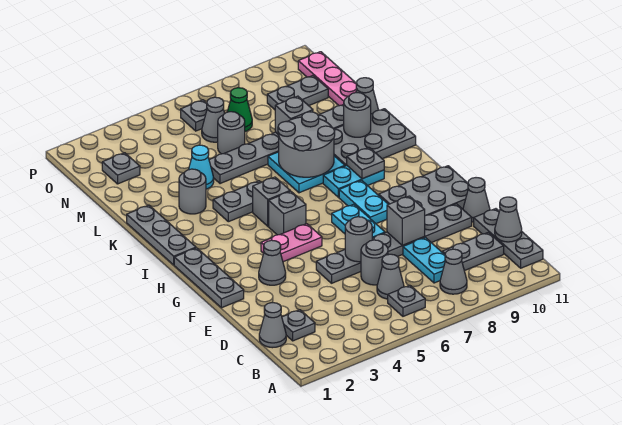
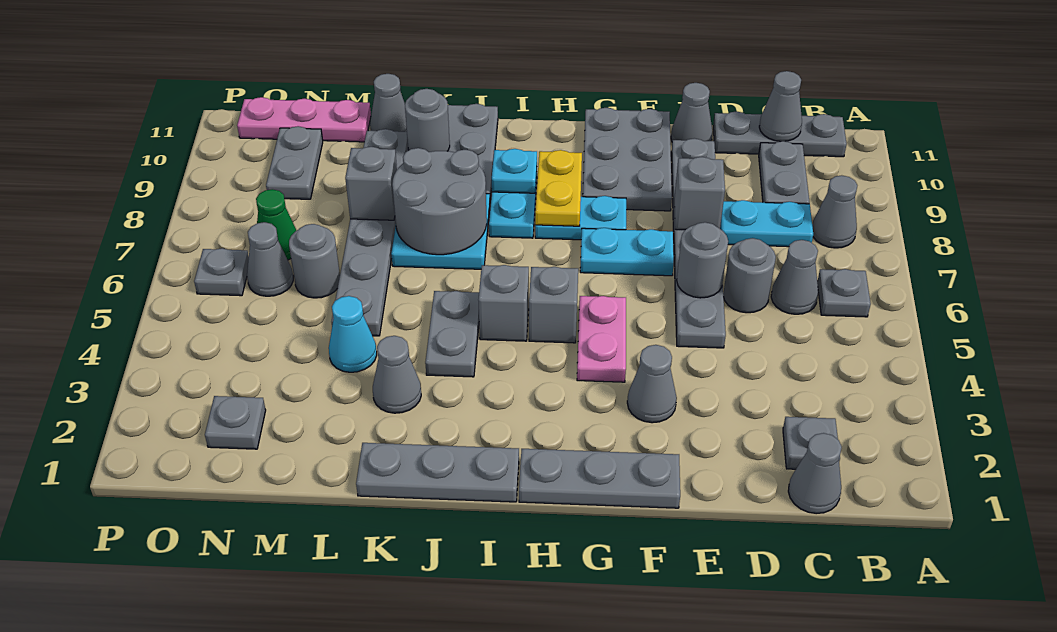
none -> yellow 1x2 plate [535,150,582,226]
grey 1x1 plate [347,148,384,179] -> cyan 1x1 plate [492,149,537,193]
grey 1x1 round brick [179,169,206,214] -> grey 1x1 cone [373,336,421,413]

